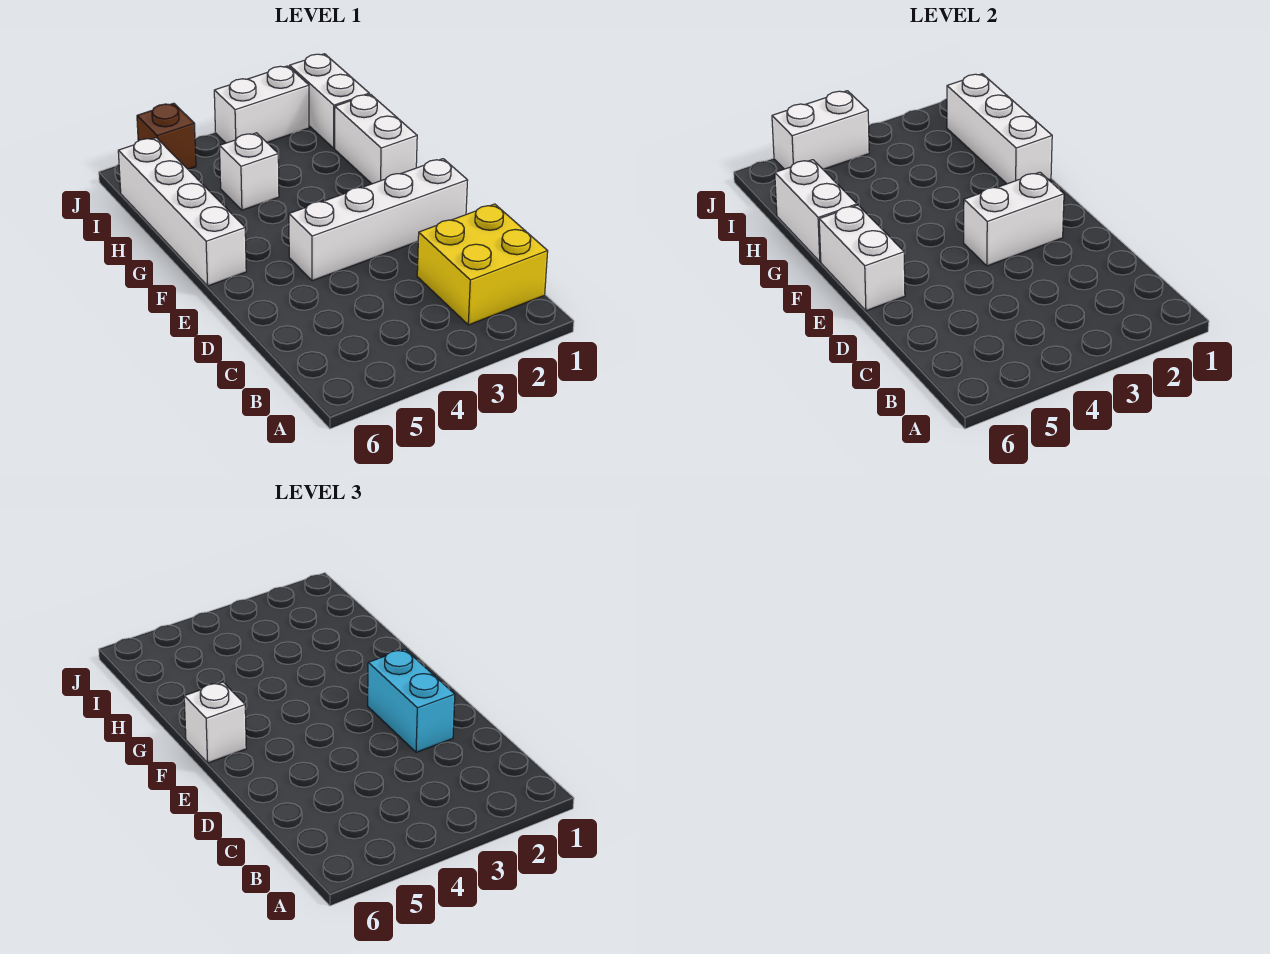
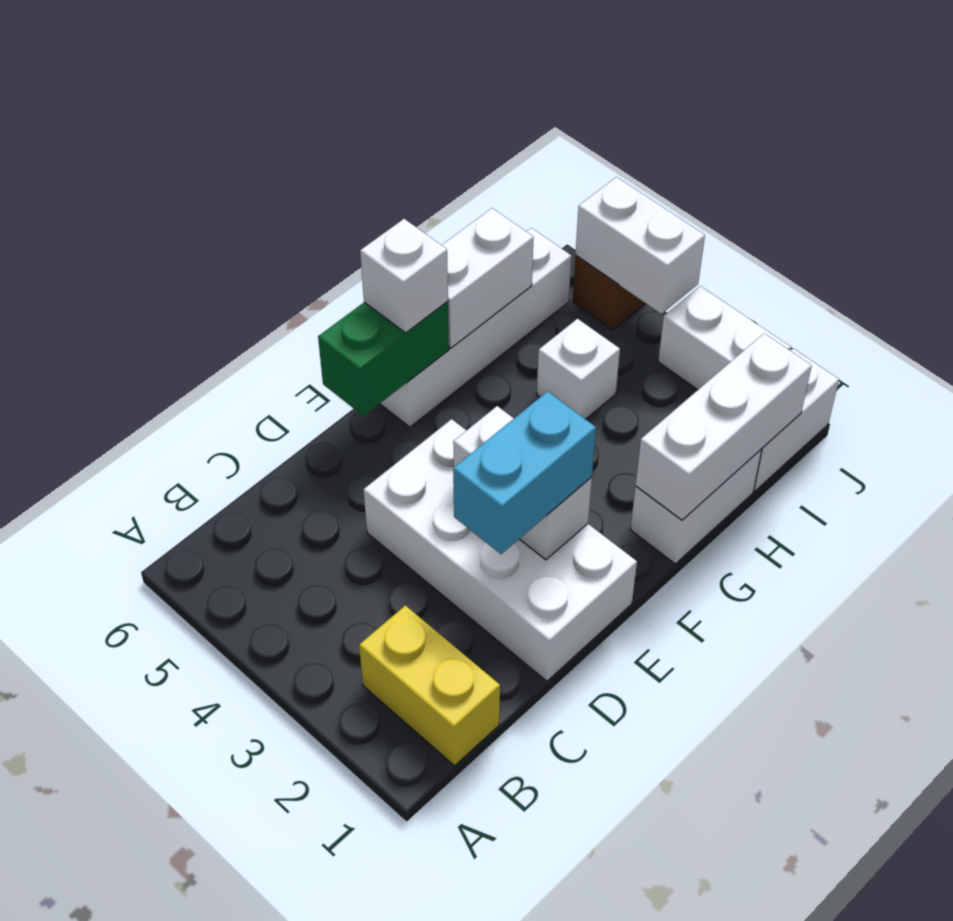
yellow 2x2 brick [417,204,548,325] -> yellow 1x2 brick [359,606,500,766]
white 1x4 brick [289,159,468,281] -> white 2x4 brick [364,419,637,681]
white 1x2 brick [819,205,905,311] -> green 1x2 brick [318,301,449,416]

